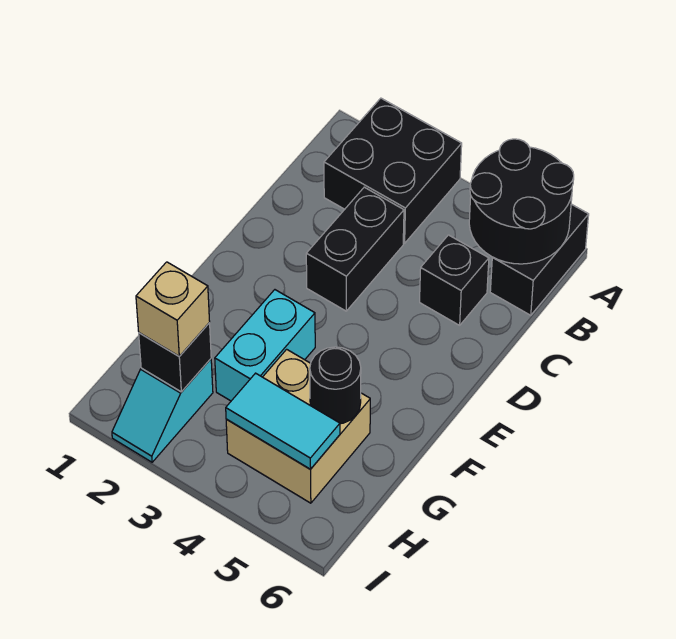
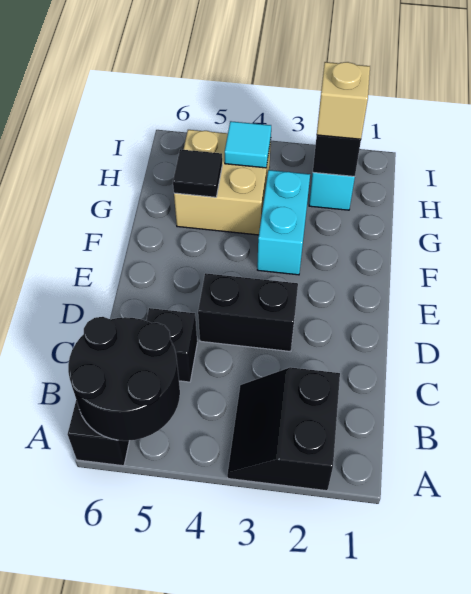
black 2x2 brick [324,98,462,243] -> black 2x2 slope [227,367,340,491]
black 1x2 brick [306,187,404,311] -> black 1x2 brick turned to [198,273,298,352]
black 1x1 round brick [310,347,361,424] -> black 1x1 tile [173,149,222,197]
cyan 1x2 tile [226,373,340,469] -> cyan 1x1 tile [225,121,271,168]

